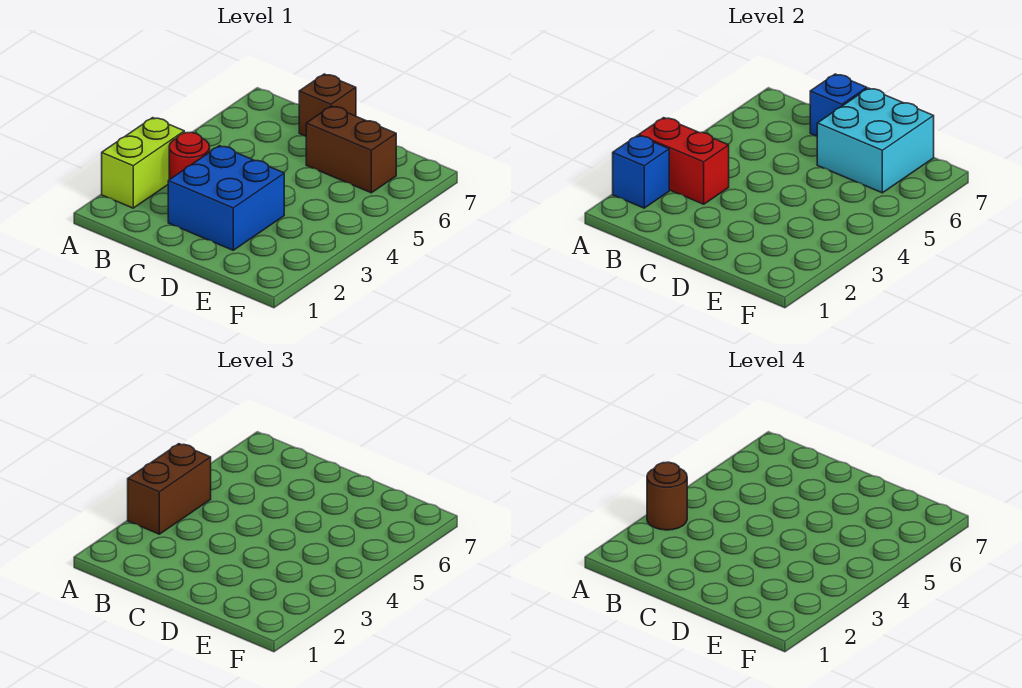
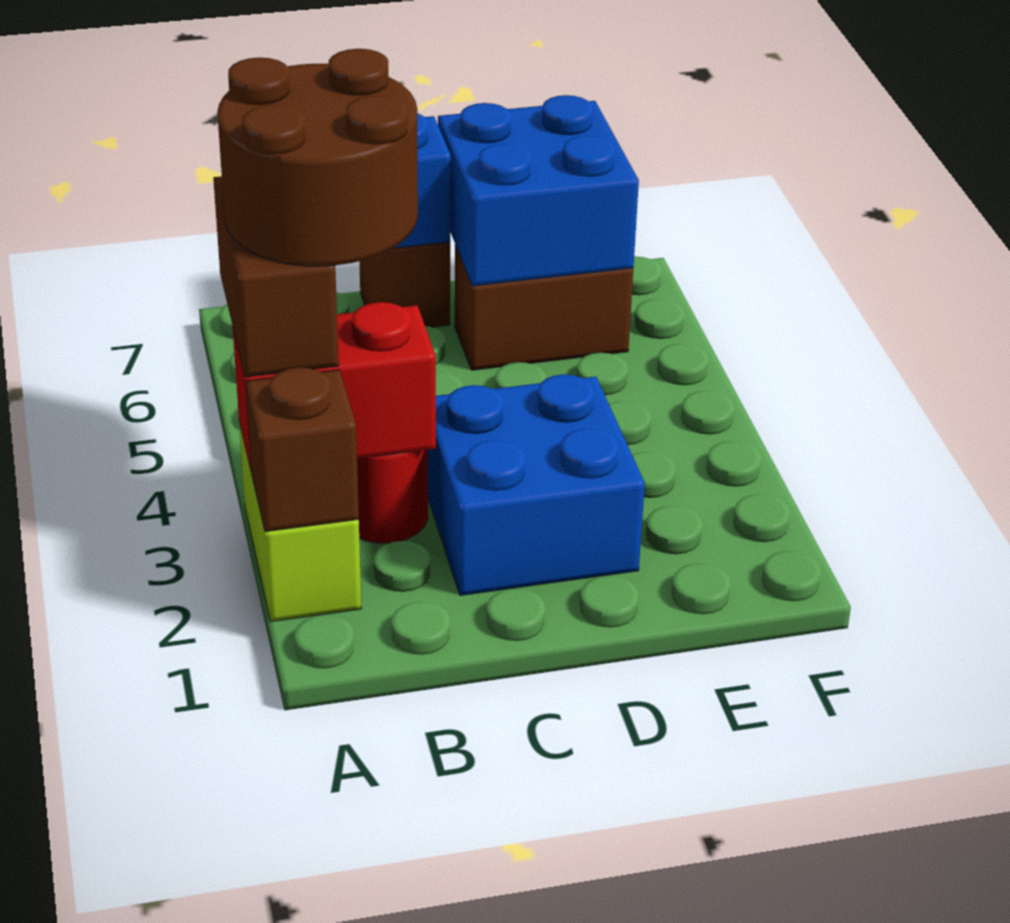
blue 1x1 brick [613,136,669,208] -> brown 1x1 brick [246,367,359,532]
brown 1x1 round brick [647,462,687,530] -> brown 2x2 round brick [217,49,418,266]
cyan 2x2 brick [817,88,934,193] -> blue 2x2 brick [438,95,639,286]

